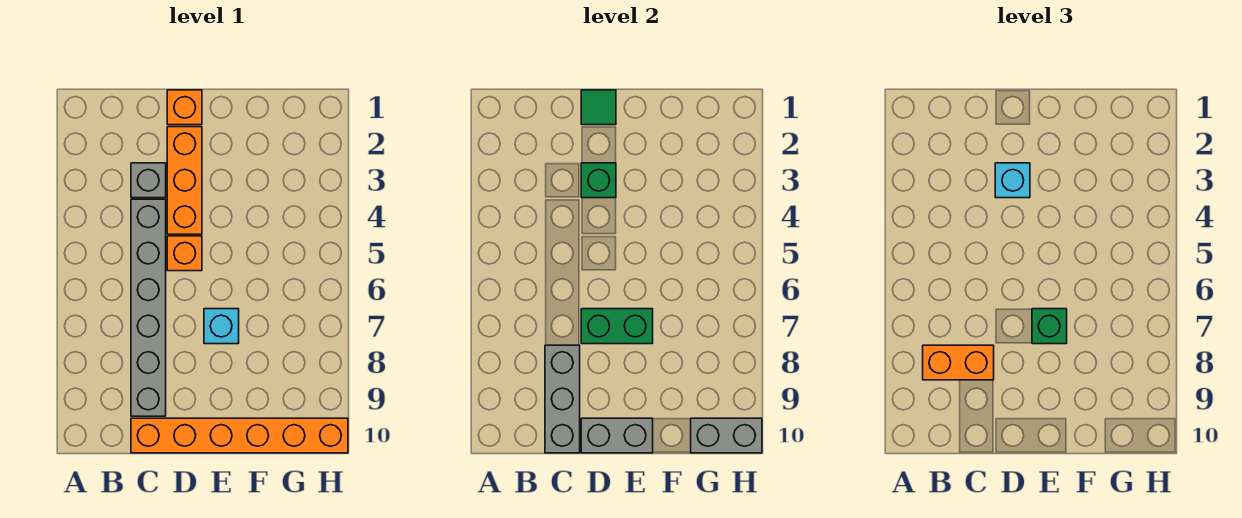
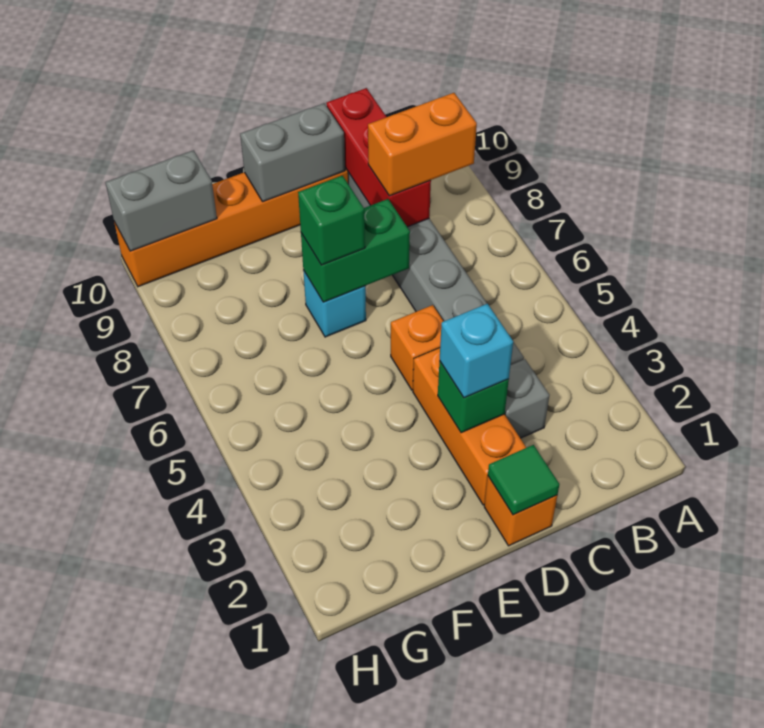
grey 1x3 brick [545,345,580,453] -> red 1x3 brick [326,88,431,227]

